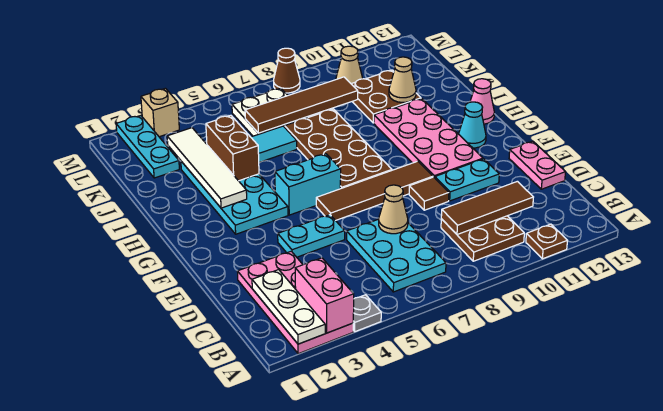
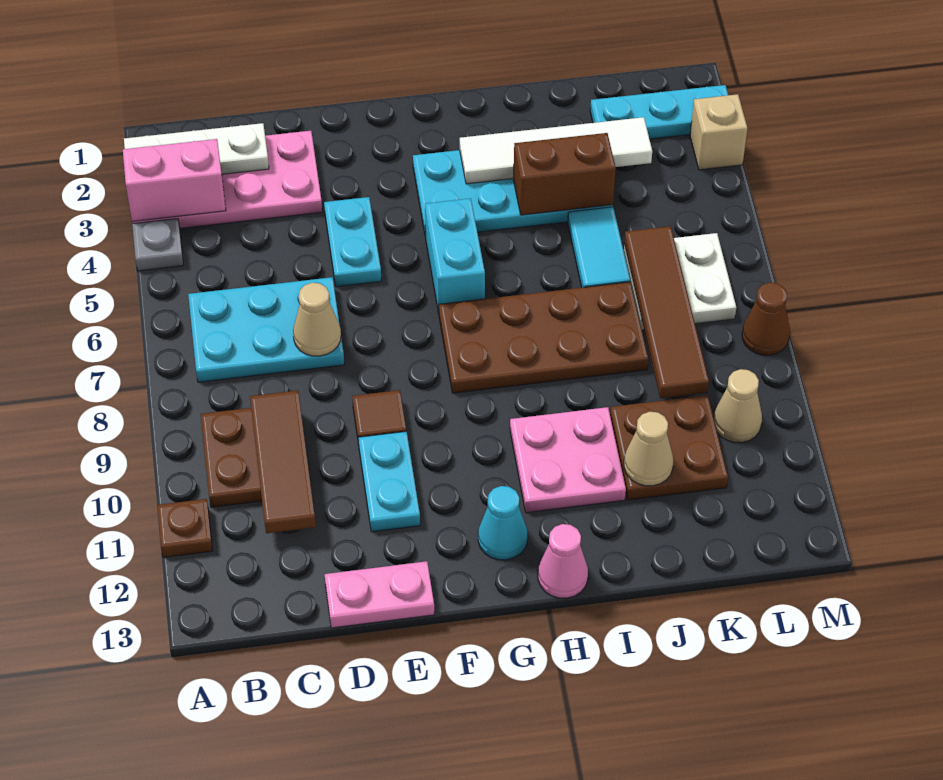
brown 1x4 tile [316,161,433,221] -> none
pink 2x4 plate [374,99,483,178] -> pink 2x2 plate [510,407,626,513]

